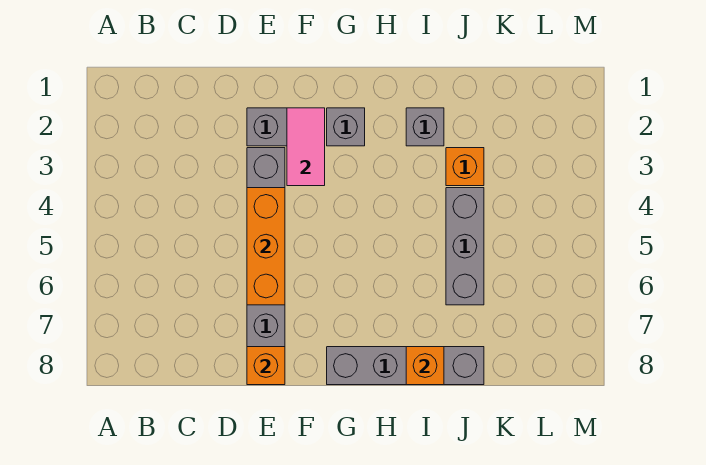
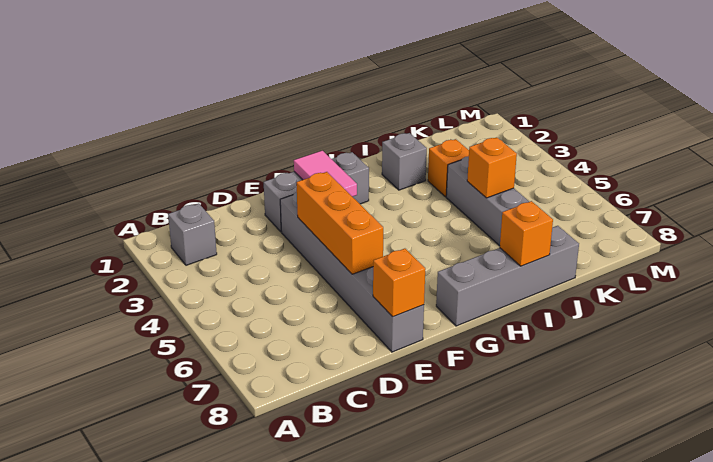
none -> grey 1x1 brick [168,204,217,265]
none -> orange 1x1 brick [467,137,517,198]

